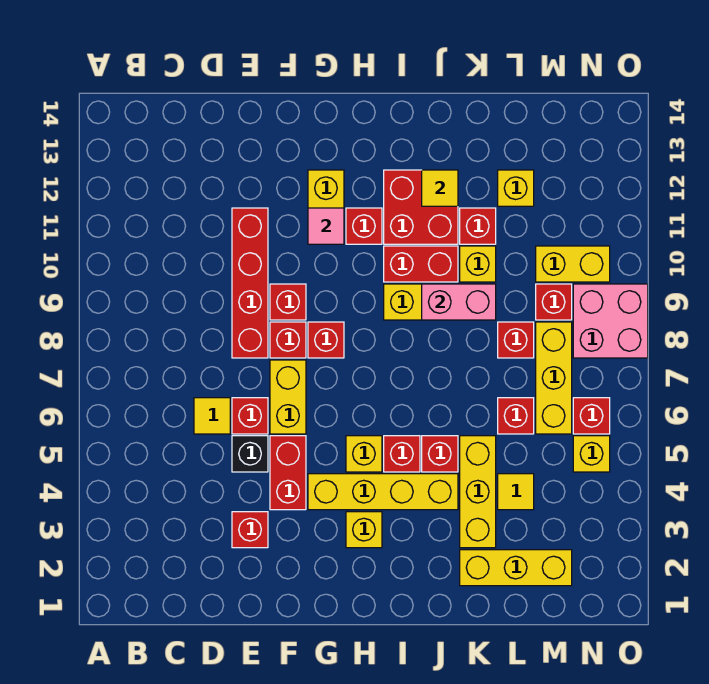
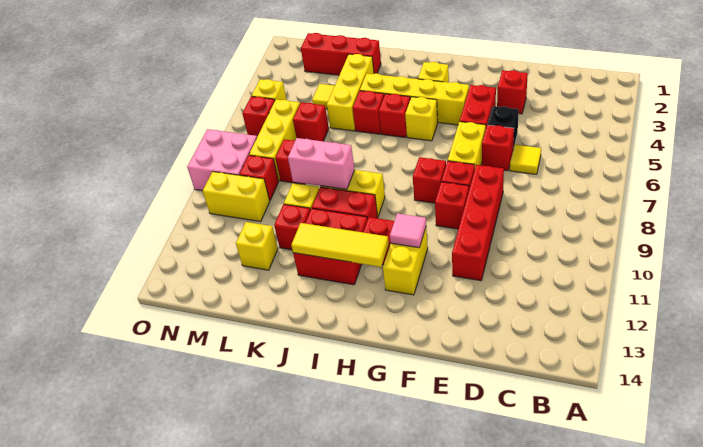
yellow 1x1 tile [422,170,458,206] -> yellow 1x3 tile [291,223,389,267]
yellow 1x3 brick [460,550,572,586] -> red 1x3 brick [301,33,381,75]

